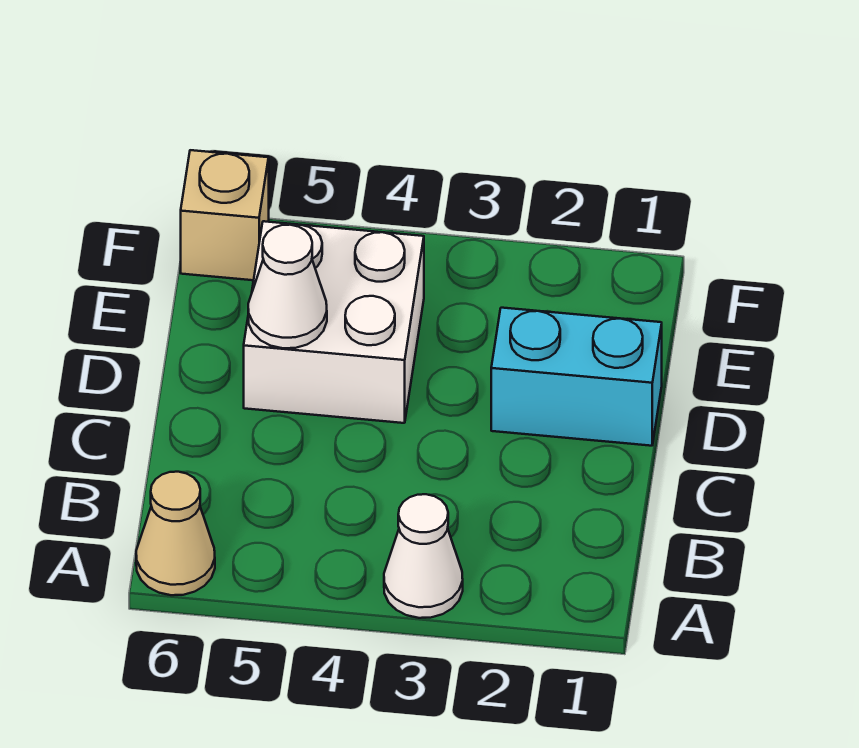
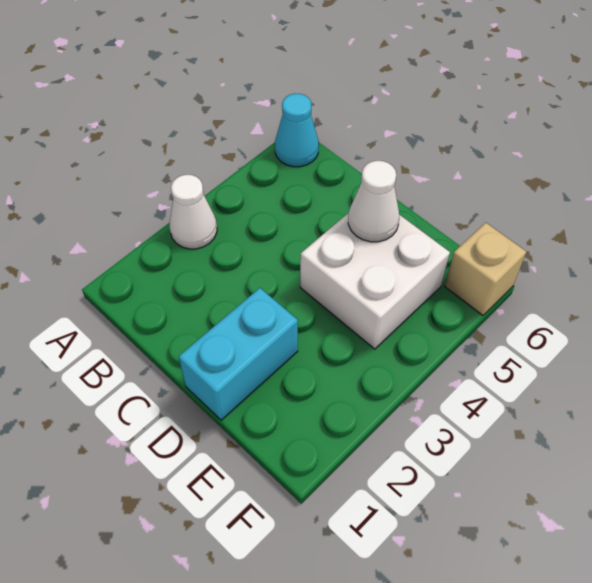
tan 1x1 cone [136,472,215,595] -> cyan 1x1 cone [275,94,319,167]

